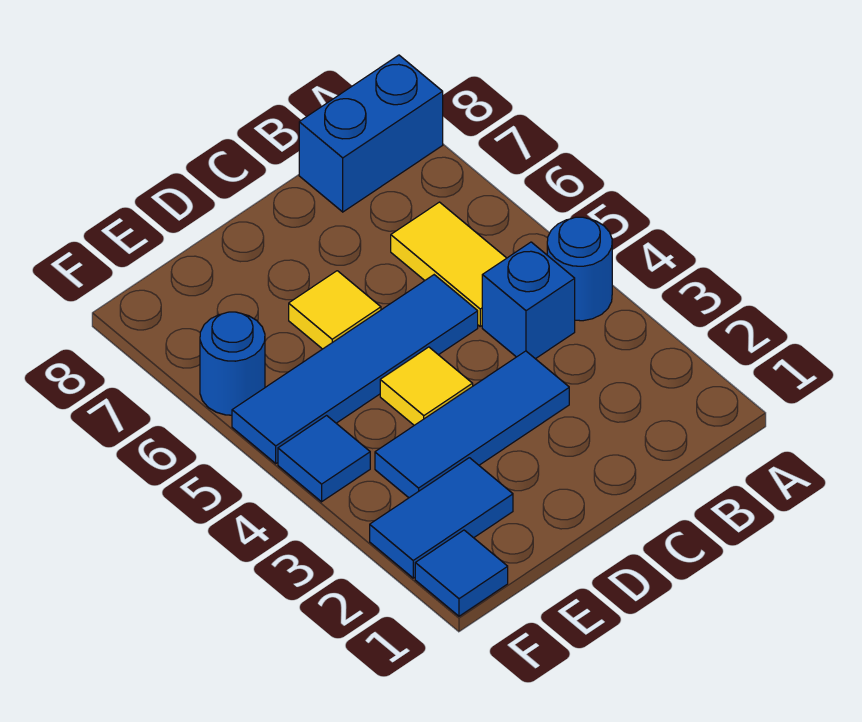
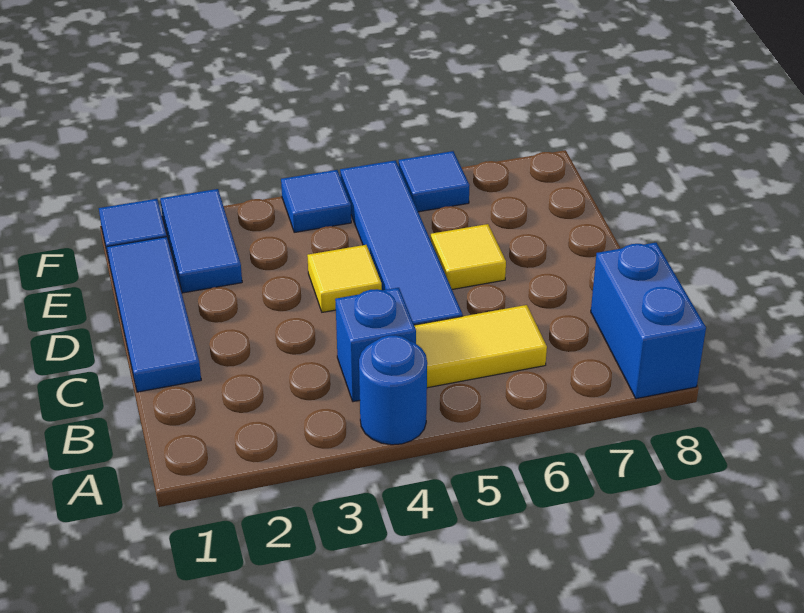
blue 1x3 tile [375,351,569,498] -> blue 1x3 tile moved to [107,237,201,392]
blue 1x1 round brick [200,312,265,415] -> blue 1x1 tile [399,151,470,212]

